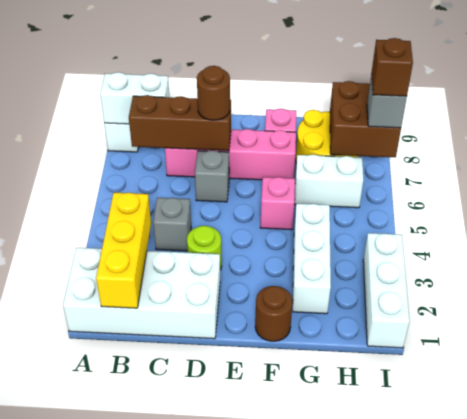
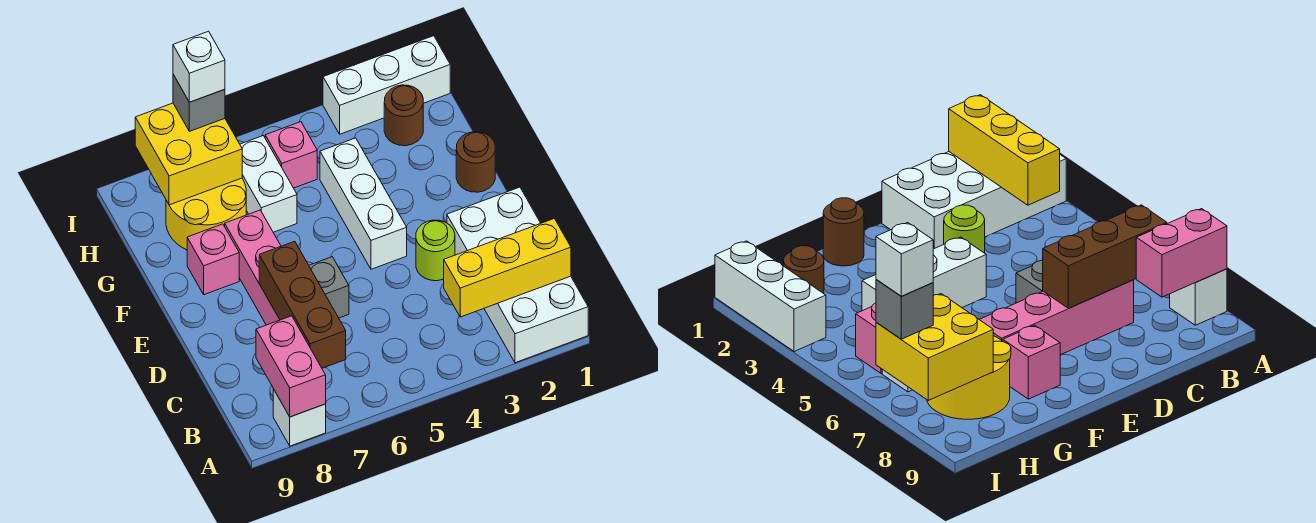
white 1x2 brick [100,72,169,124] -> pink 1x2 brick [256,316,326,417]
grey 1x1 brick [153,198,191,251] -> none
brown 1x1 round brick [197,66,230,120] -> brown 1x1 round brick moved to [384,85,423,146]
pink 1x1 brick [260,177,295,230] -> pink 1x1 brick moved to [265,122,317,188]
white 1x3 brick [293,204,331,314] -> white 1x3 brick turned to [320,138,407,269]
brown 2x2 brick [330,81,401,157] -> yellow 2x2 brick [135,103,242,205]
brown 1x1 brick [371,38,413,96] -> white 1x1 brick [173,31,225,102]

